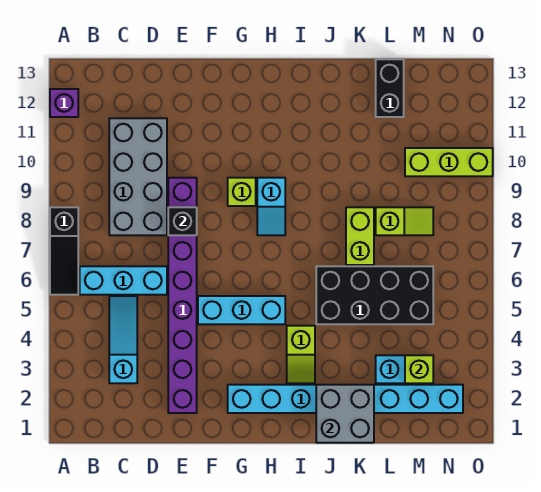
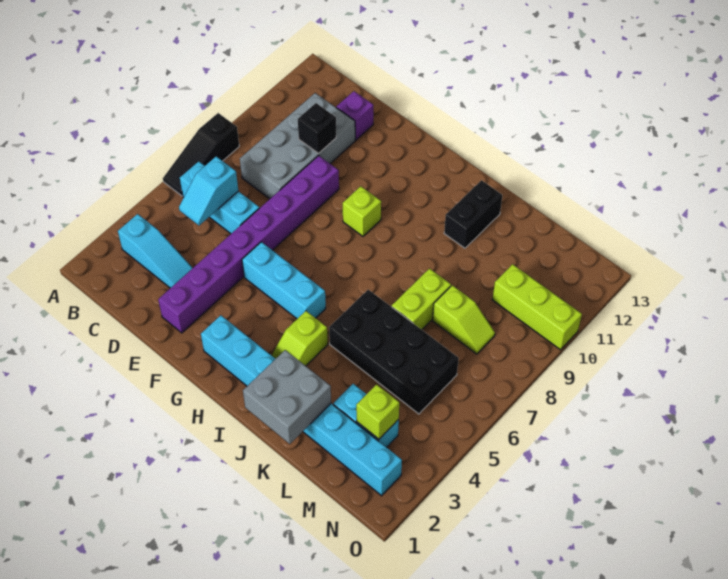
purple 1x1 brick [50,89,78,117] -> purple 1x1 brick moved to [336,91,373,140]
cyan 1x3 slope [109,296,137,383] -> cyan 1x3 slope turned to [118,214,192,288]
black 1x1 brick [168,207,197,235] -> black 1x1 brick moved to [298,103,336,153]
cyan 1x2 slope [257,178,285,235] -> cyan 1x2 slope moved to [179,156,238,225]
black 1x2 brick [376,59,404,117] -> black 1x2 brick moved to [444,180,502,248]

